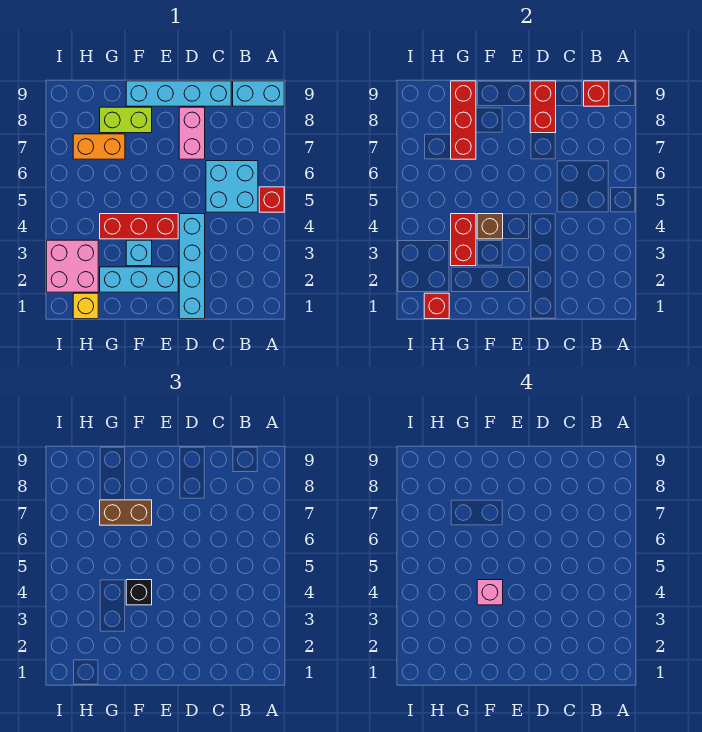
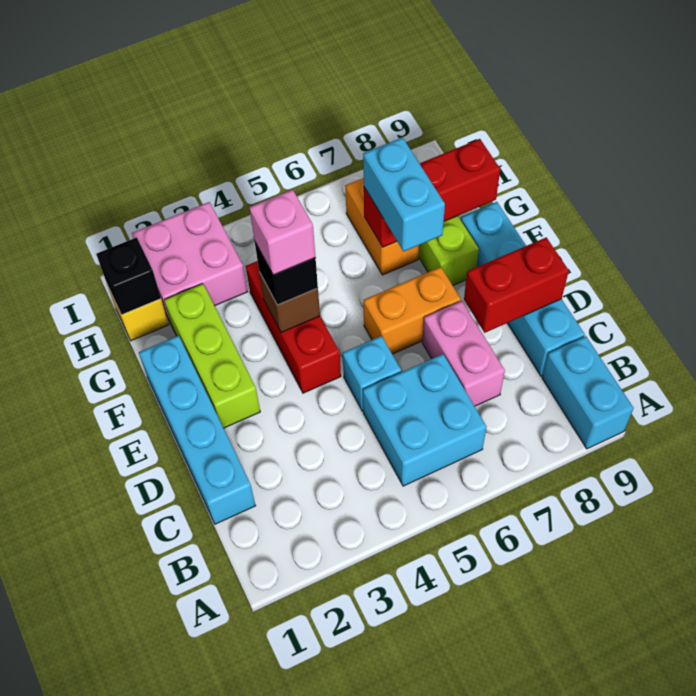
red 1x1 brick [259,187,284,212] -> none
red 1x1 brick [584,81,609,106] -> none
cyan 1x4 brick [179,214,205,319] -> cyan 1x4 brick turned to [139,335,256,524]
pink 1x2 brick [179,107,205,159] -> pink 1x2 brick turned to [422,301,505,406]
cyan 1x3 brick [100,267,178,292] -> lime 1x3 brick [164,284,260,428]
none -> orange 1x2 brick [364,267,461,354]
cyan 1x1 brick [126,240,152,266] -> cyan 1x1 brick moved to [343,336,401,411]
brown 1x2 brick [100,500,152,525] -> cyan 1x2 brick [363,138,445,251]
red 1x2 brick [451,214,476,266] -> none
red 1x1 brick [424,293,449,319] -> black 1x1 brick [96,237,161,315]

